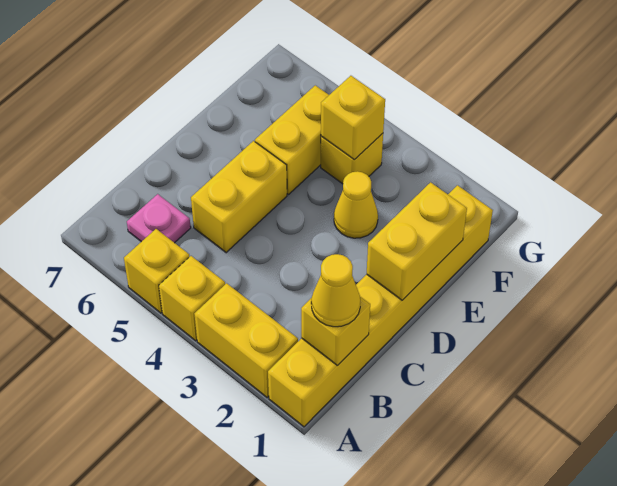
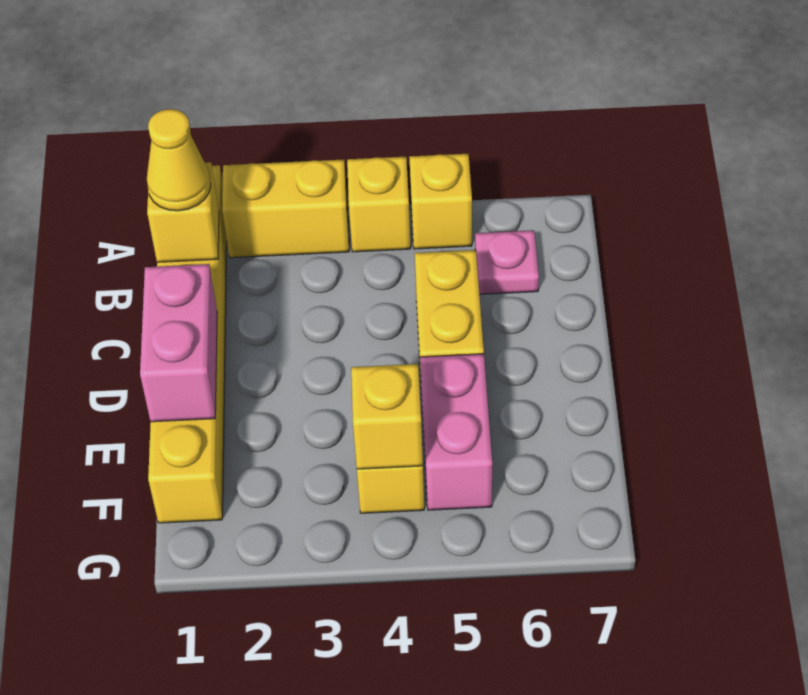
yellow 1x2 brick [367,182,467,300] -> pink 1x2 brick [140,264,217,422]
yellow 1x1 cone [334,171,378,238] -> none
yellow 1x2 brick [255,85,329,194] -> pink 1x2 brick [420,354,492,510]

